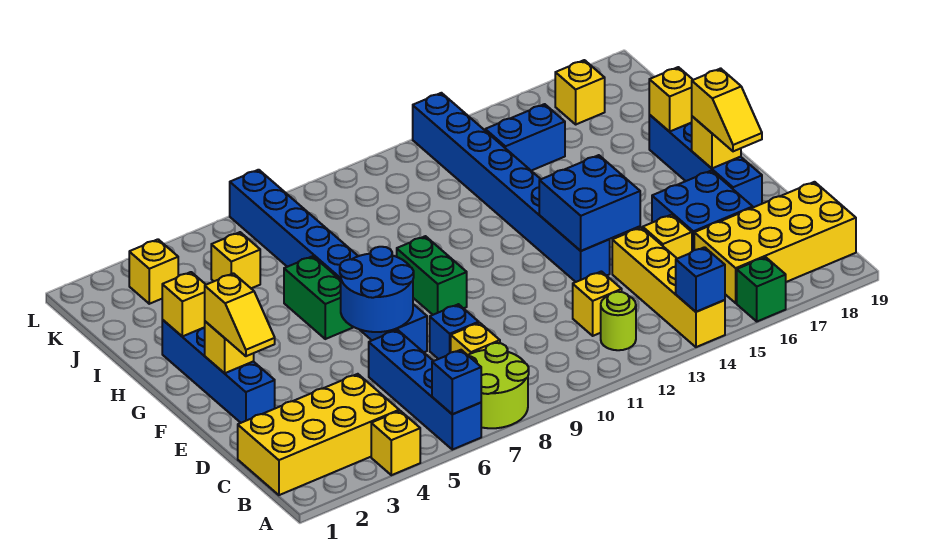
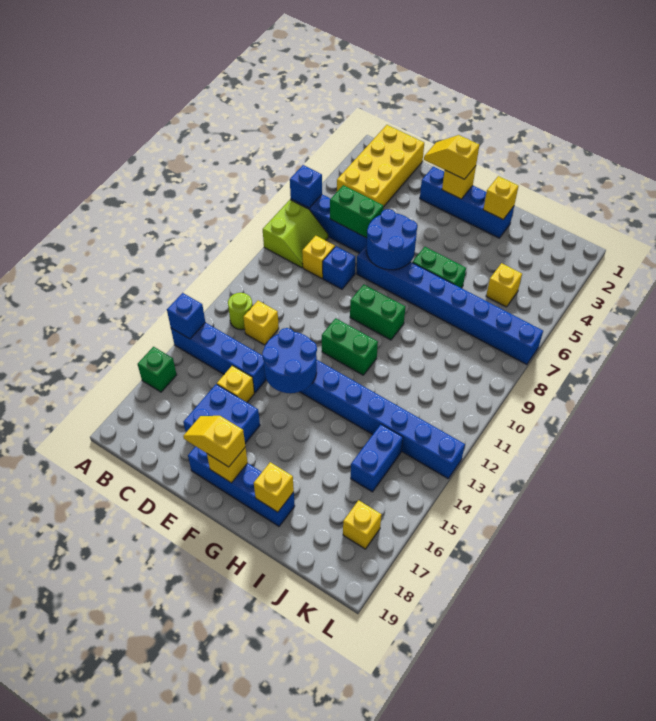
yellow 1x1 brick [371,411,420,475] -> none
lime 2x2 round brick [468,343,529,428] -> lime 2x2 slope [263,200,328,268]
yellow 1x4 brick [612,228,725,347] -> blue 1x4 brick [171,323,266,393]
yellow 2x4 brick [694,182,856,303] -> none
none -> green 1x2 brick [330,185,383,238]
blue 2x2 brick [539,155,640,251] -> blue 2x2 round brick [262,328,317,393]
none -> green 1x2 brick [322,318,378,375]
yellow 1x1 brick [129,239,178,304] -> none

